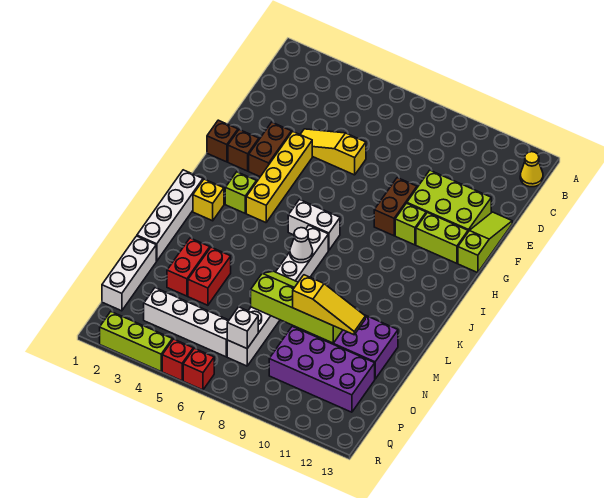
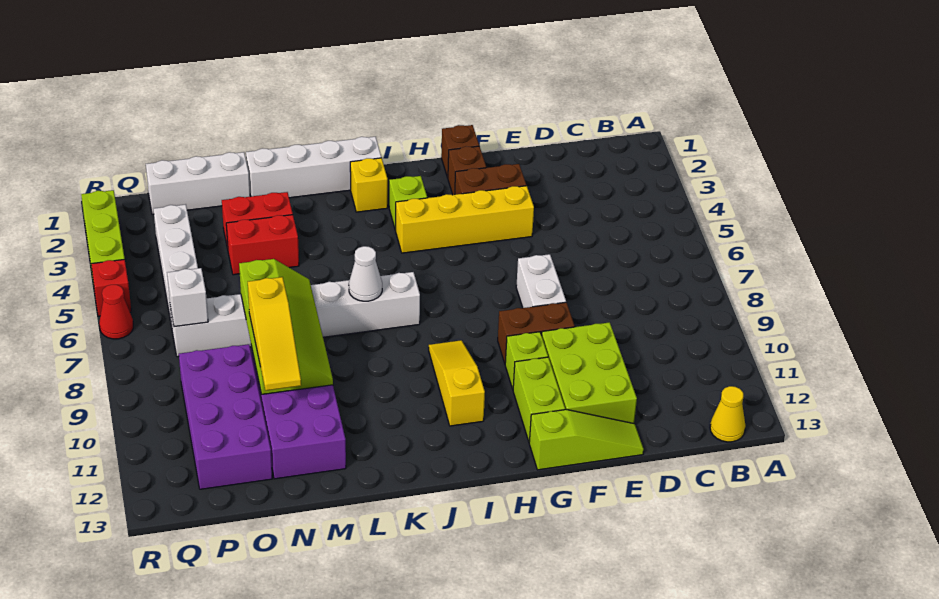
yellow 1x3 slope [300,129,366,175] -> yellow 1x3 slope moved to [429,340,485,426]
white 1x2 brick [288,200,340,250] -> white 1x2 brick moved to [516,254,566,308]
red 1x1 brick [183,348,214,390] -> red 1x1 cone [99,285,133,339]

